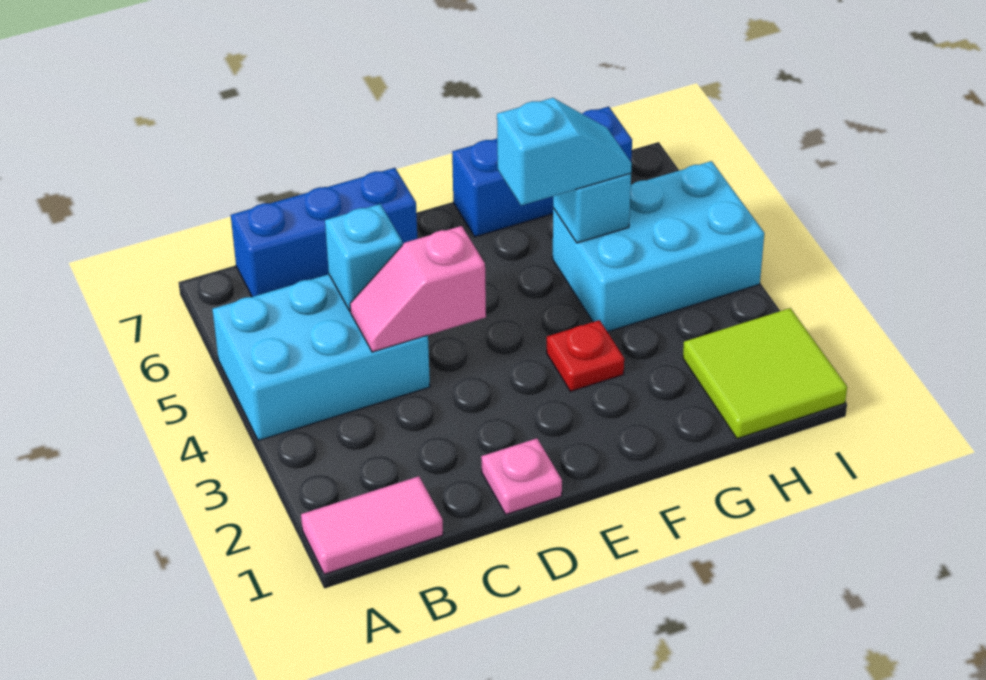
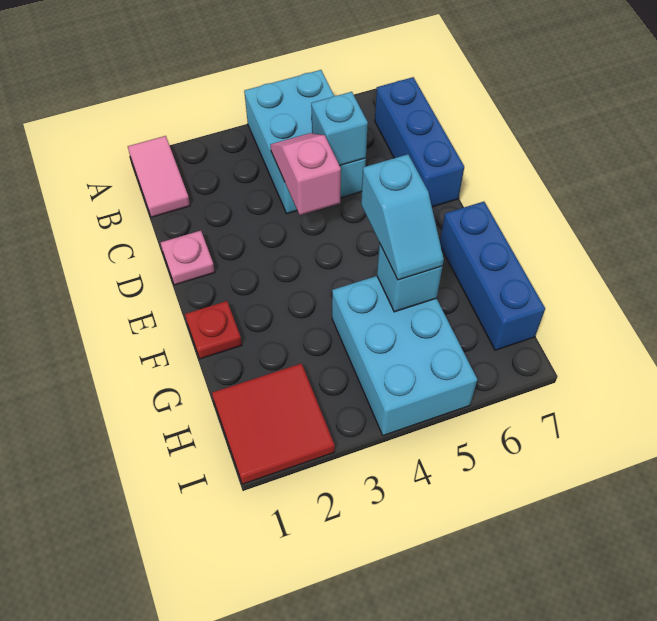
red 1x1 plate [547,320,624,391] -> red 1x1 plate moved to [185,301,242,359]
lime 2x2 tile [683,308,847,439] -> red 2x2 tile [212,363,335,484]

